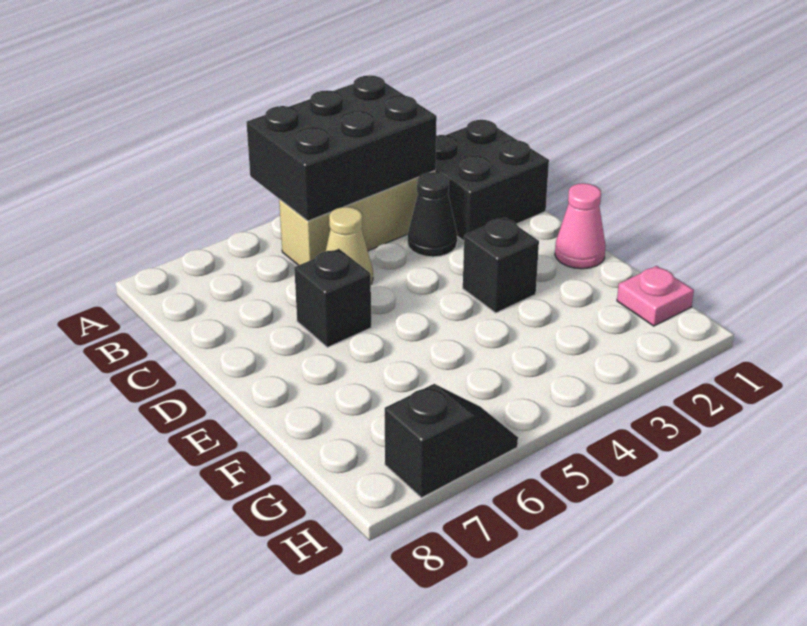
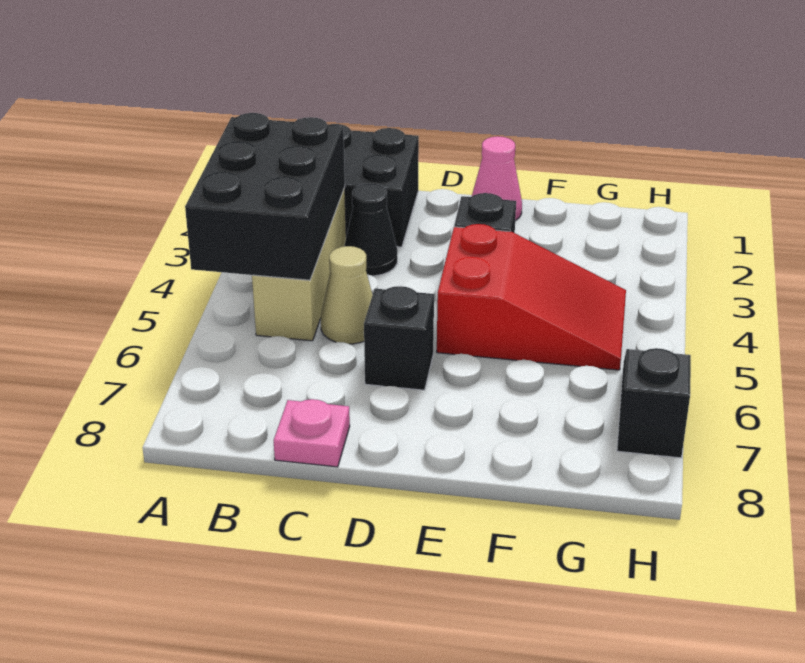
none -> red 2x3 slope [437,224,626,370]
pink 1x1 plate [617,266,694,326] -> pink 1x1 plate moved to [274,399,350,467]

